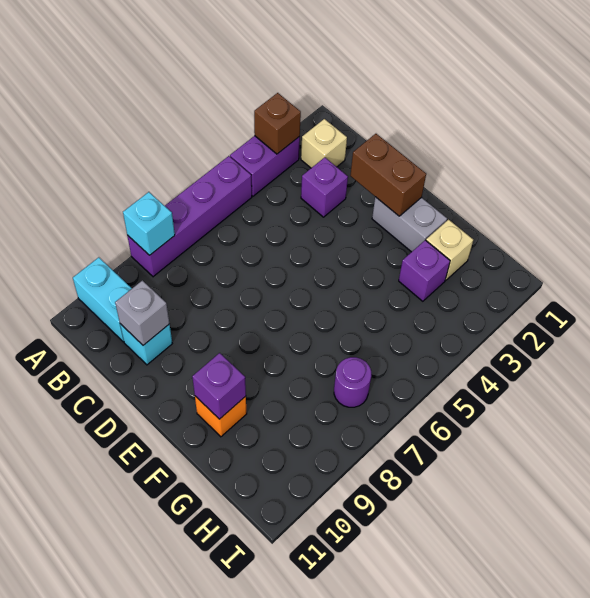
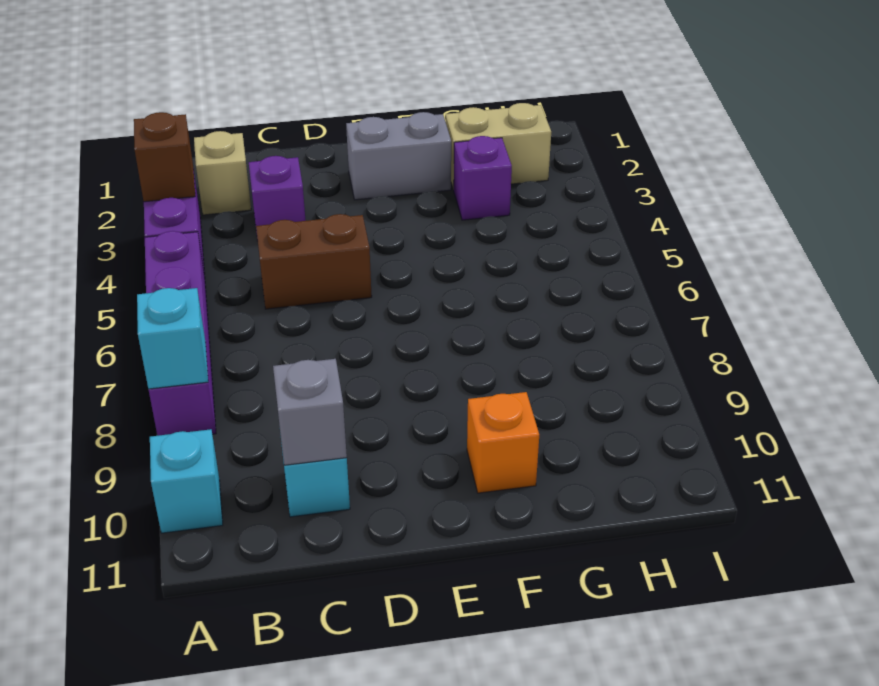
cyan 1x2 brick [73,257,132,342] -> cyan 1x1 brick [150,429,223,533]
brown 1x2 brick [350,134,426,216] -> brown 1x2 brick moved to [256,214,372,309]
purple 1x1 brick [192,353,246,419] -> none
tan 1x1 brick [426,220,473,280] -> tan 1x2 brick [446,103,551,190]
purple 1x1 round brick [334,357,371,407] -> none

